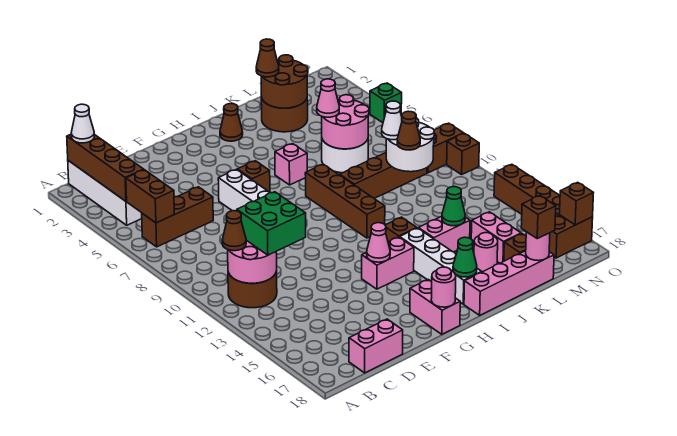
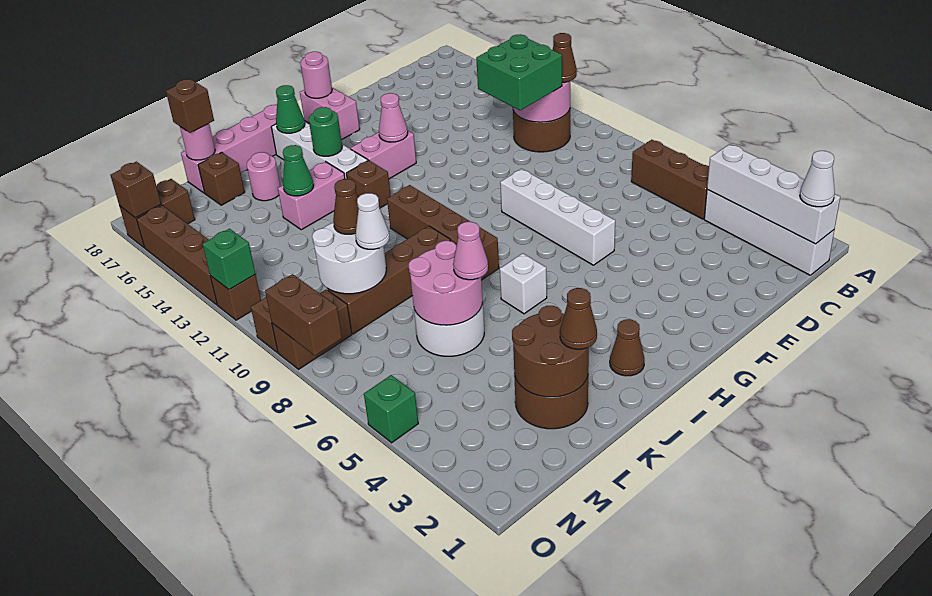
brown 1x4 brick [67,134,144,201] -> white 1x4 brick [707,144,840,244]
brown 1x2 brick [126,170,174,223] -> brown 1x2 brick moved to [265,274,342,356]
brown 1x3 brick [142,187,213,247] -> brown 1x3 brick turned to [631,140,709,219]
pink 1x2 brick [349,319,403,373] -> none
brown 1x1 brick [237,161,270,192] -> brown 1x1 brick moved to [210,275,261,320]
pink 1x1 brick [275,144,307,185] -> white 1x1 brick [500,253,547,314]
none -> green 1x1 round brick [309,107,342,156]
pink 1x2 brick [471,212,521,263] -> none
none -> green 1x1 brick [203,229,255,289]

